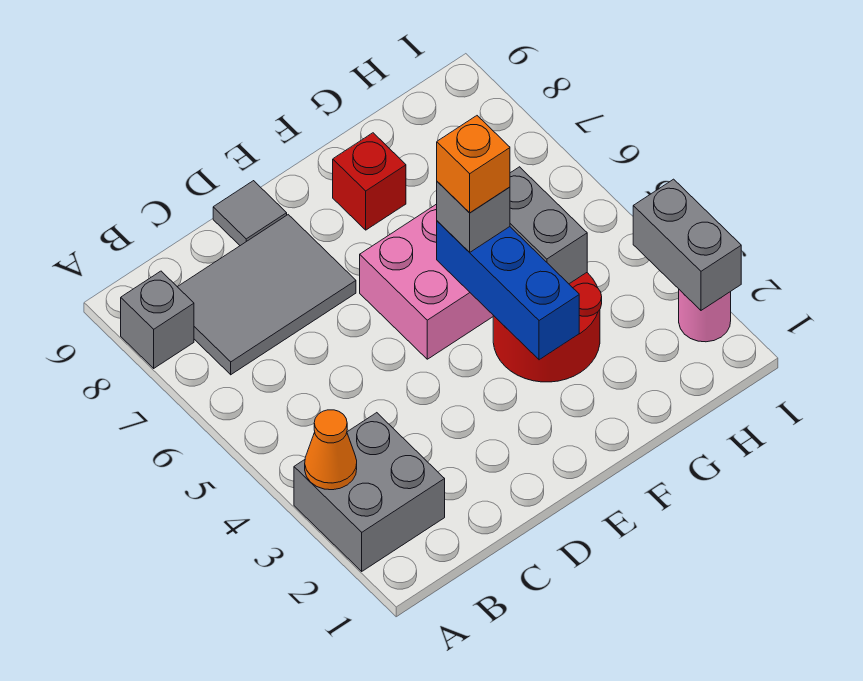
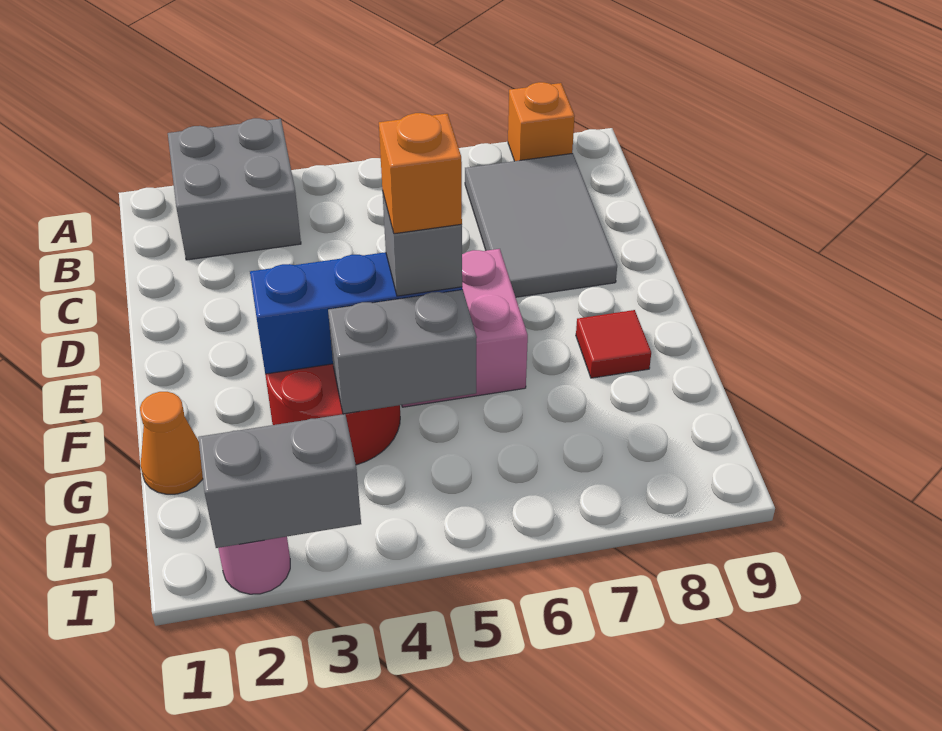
orange 1x1 cone [305,410,357,490] -> orange 1x1 cone moved to [140,392,203,494]
grey 1x1 brick [121,271,194,368] -> orange 1x1 brick [508,82,575,161]
grey 1x1 tile [213,181,287,246] -> none
red 1x1 brick [333,133,406,230] -> red 1x1 tile [576,310,651,378]

